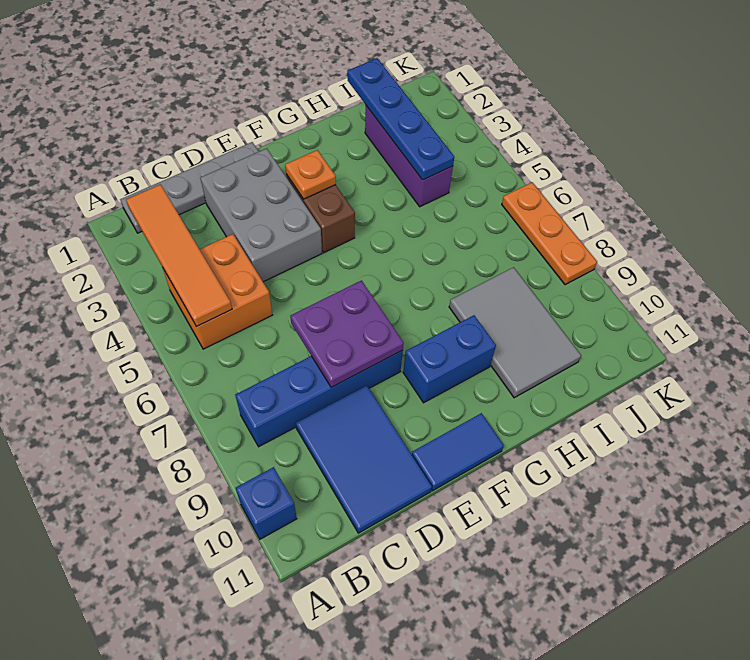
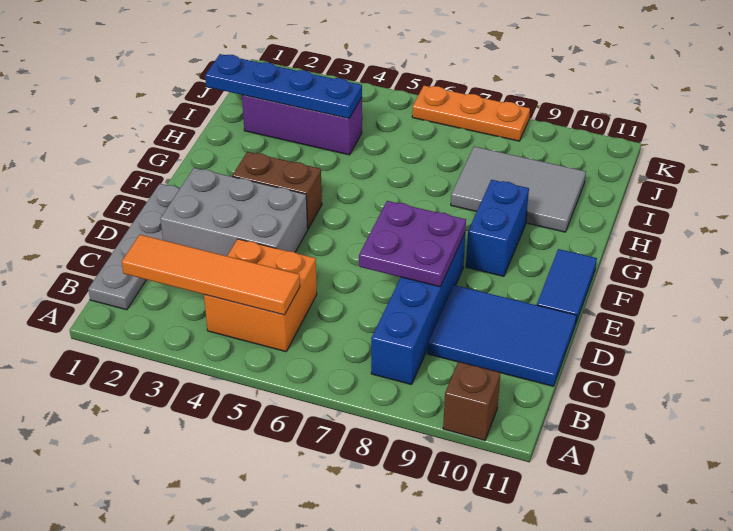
blue 1x1 brick [236,467,297,539] -> brown 1x1 brick [443,362,501,440]
orange 1x1 plate [285,150,336,199] -> none

